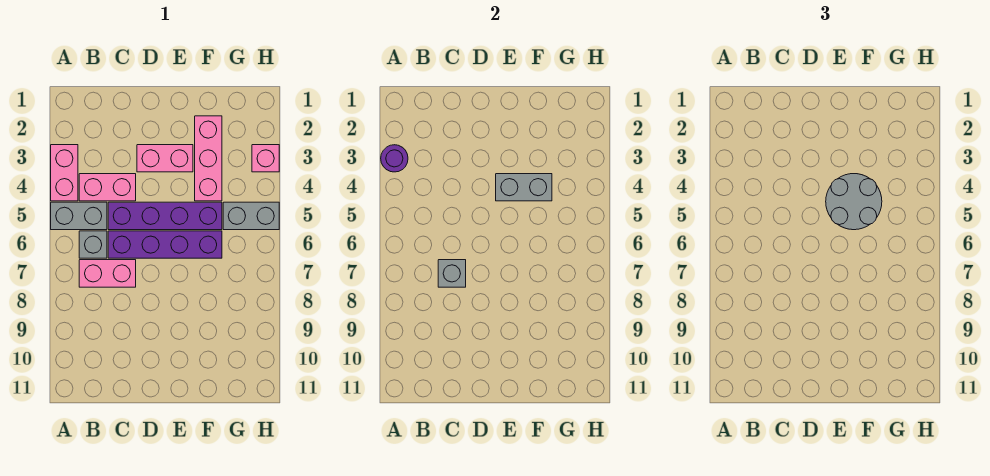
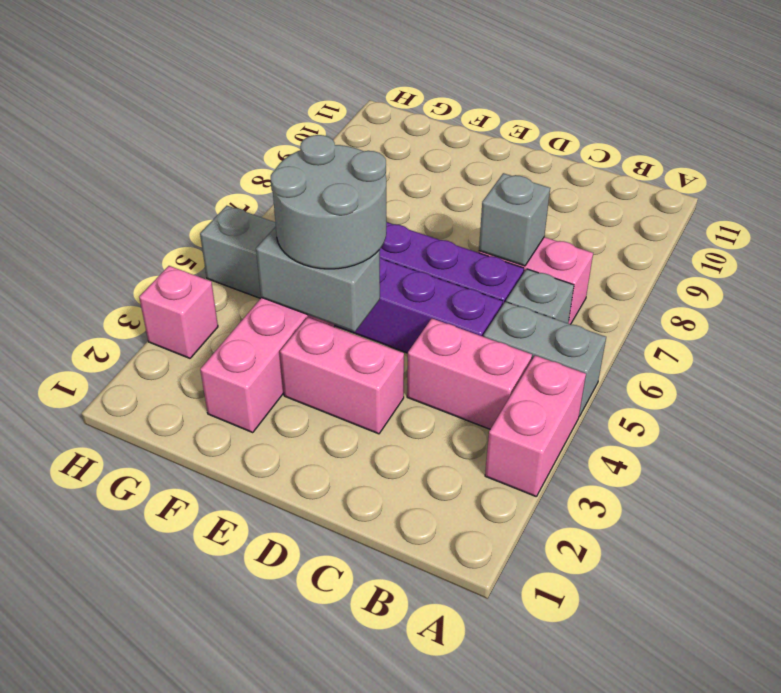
purple 1x1 round brick [381,145,408,172] -> none

